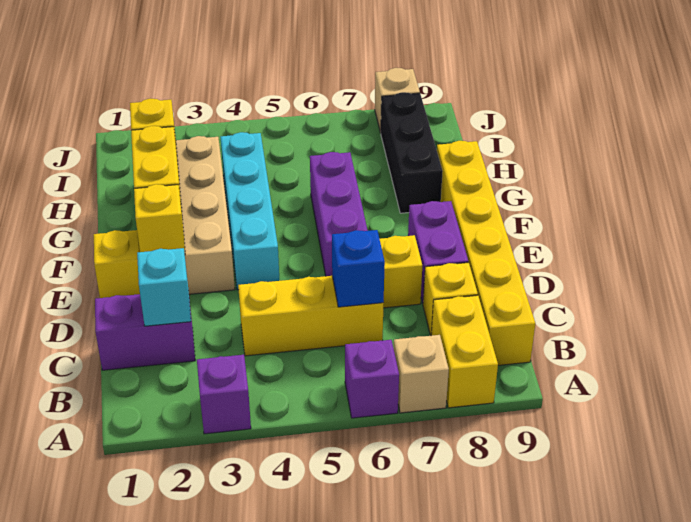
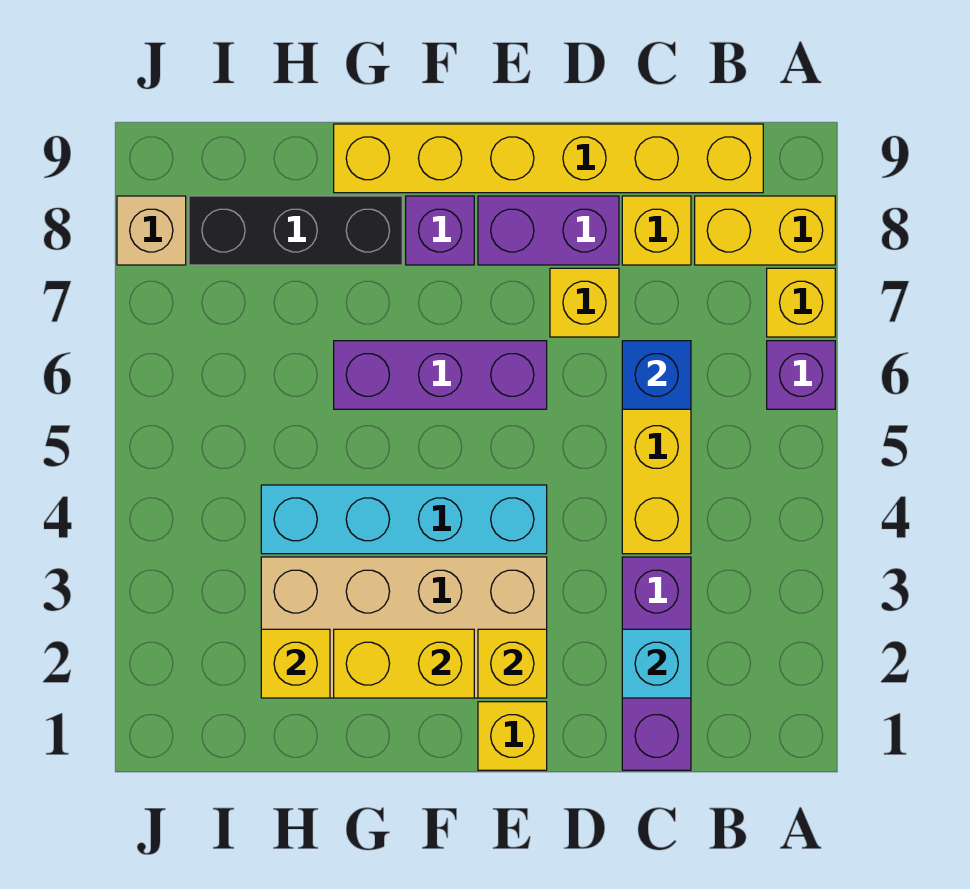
purple 1x1 brick [197,355,251,434] -> purple 1x1 brick moved to [406,196,474,265]
tan 1x1 brick [394,335,449,413] -> yellow 1x1 brick [767,268,835,337]
purple 1x2 brick [95,294,195,370] -> purple 1x3 brick [622,557,691,770]

